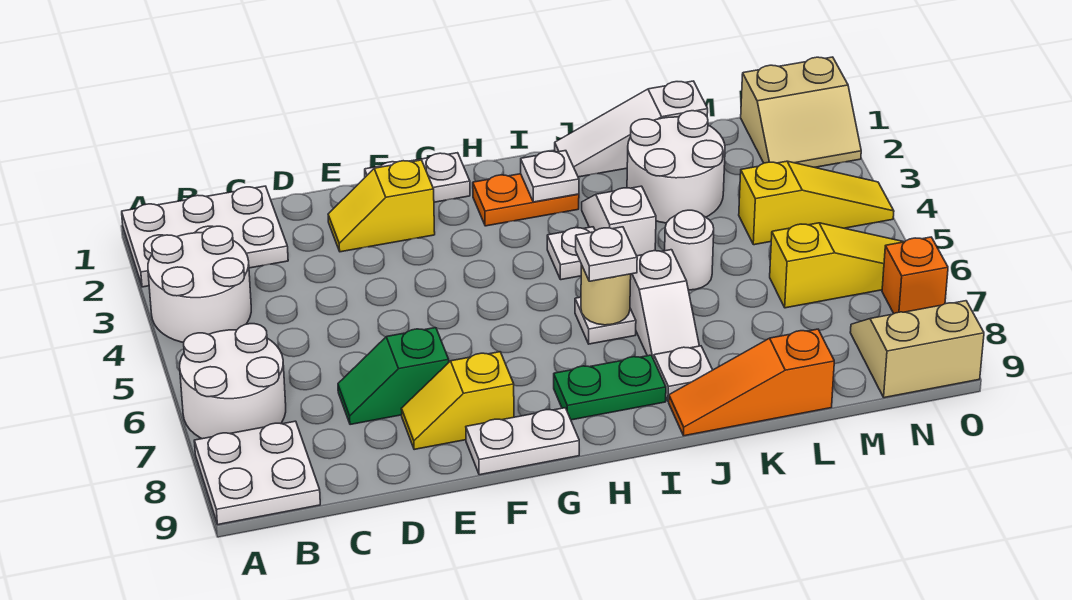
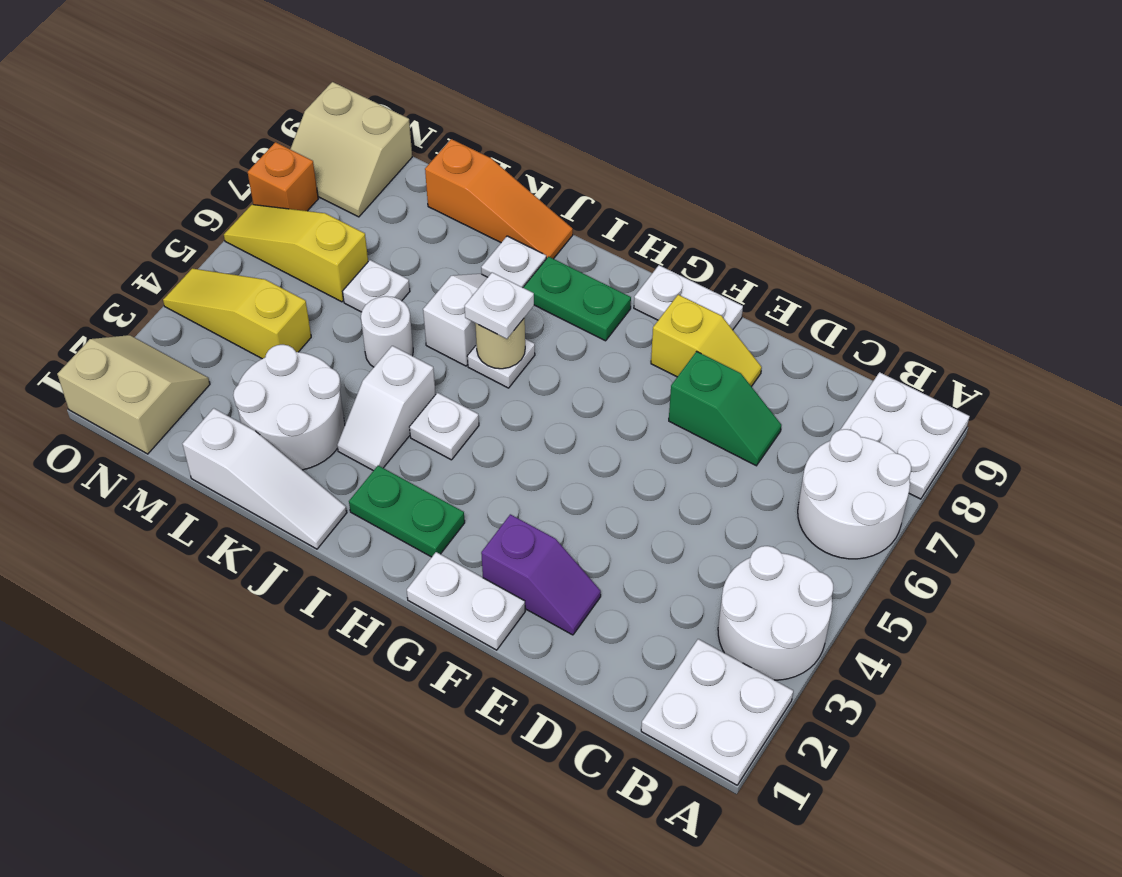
white 2x3 plate [122,186,288,287] -> white 2x2 plate [641,639,793,785]
yellow 1x2 slope [328,160,435,252] -> purple 1x2 slope [481,514,601,635]
orange 1x2 plate [473,174,579,226] -> green 1x2 plate [349,465,465,557]
white 1x1 plate [521,151,579,202] -> white 1x1 plate moved to [342,260,410,312]

